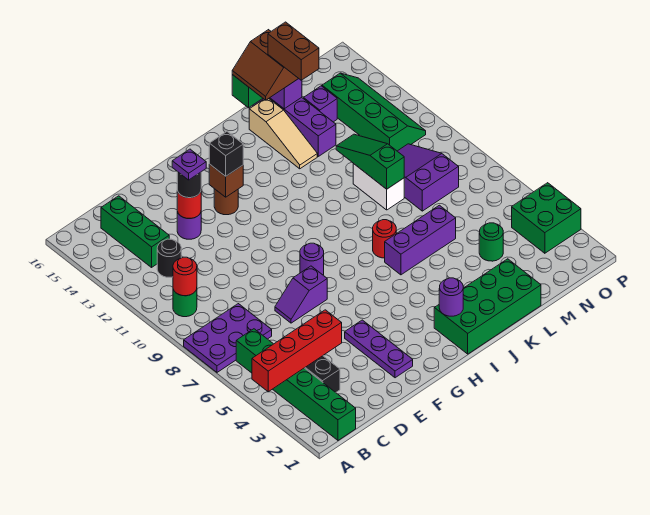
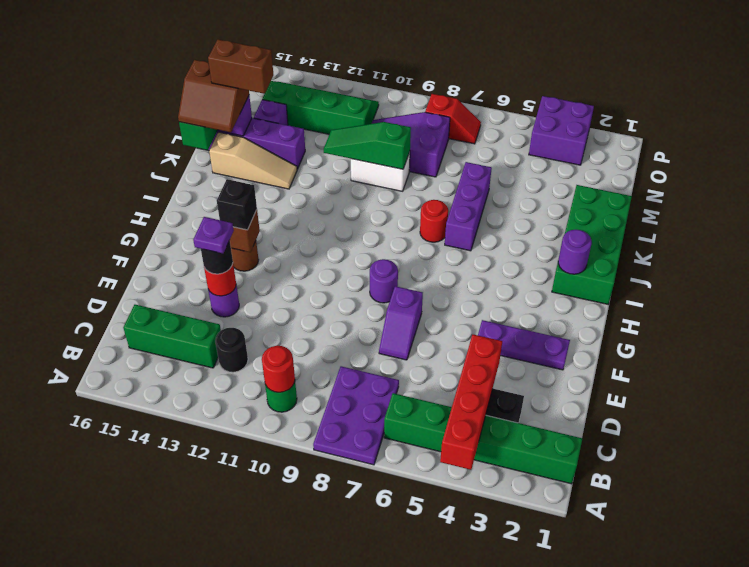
green 1x1 round brick [479,223,503,261] -> none
green 2x2 brick [512,183,581,253] -> purple 2x2 brick [529,96,594,165]
none -> red 1x2 slope [425,94,481,144]

